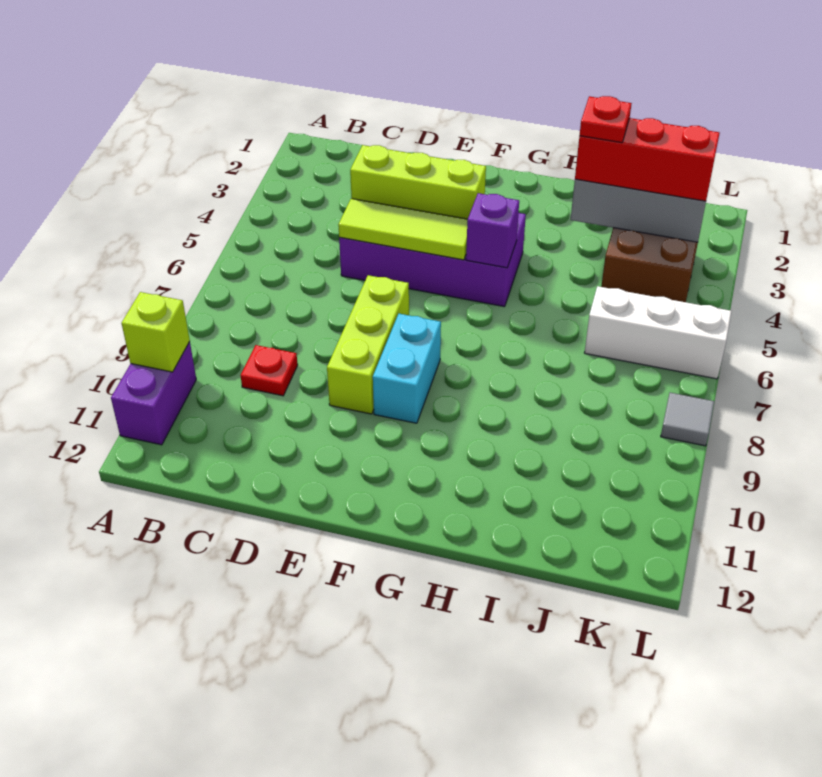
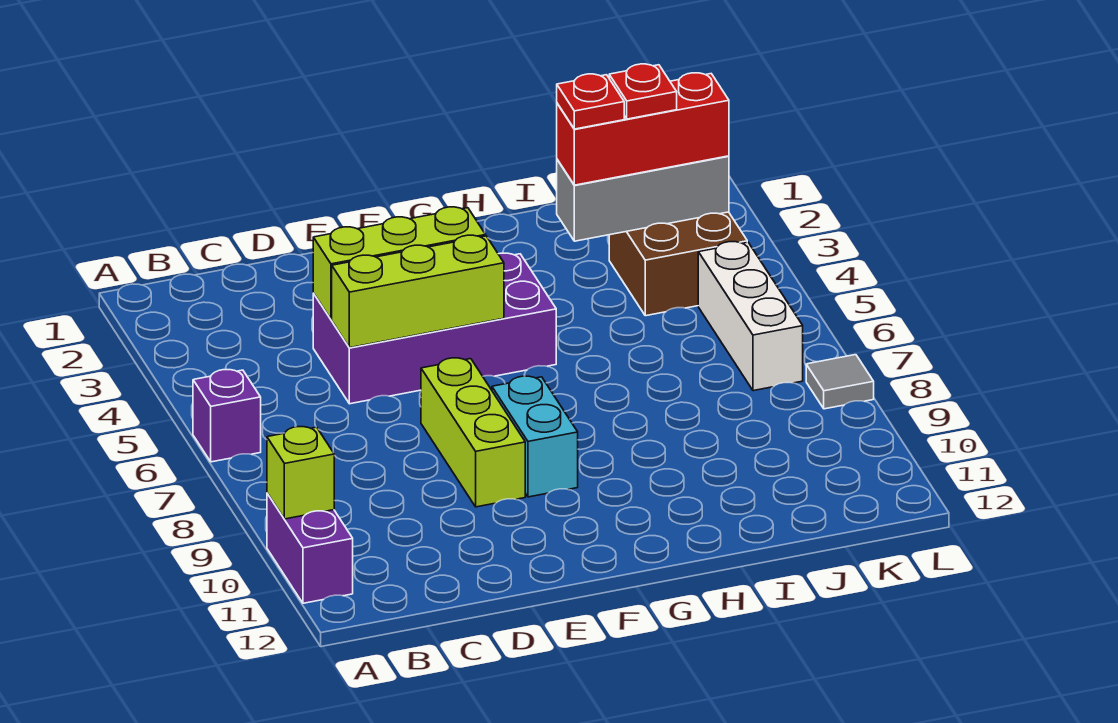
red 1x1 plate [241,345,298,396] -> red 1x1 plate moved to [609,64,677,119]
lime 1x3 tile [338,199,468,260] -> lime 1x3 brick [332,235,504,348]
purple 1x1 brick [466,193,519,268] -> purple 1x1 brick moved to [193,370,261,462]
white 1x3 brick [585,286,731,379] -> white 1x3 brick turned to [698,242,803,391]

